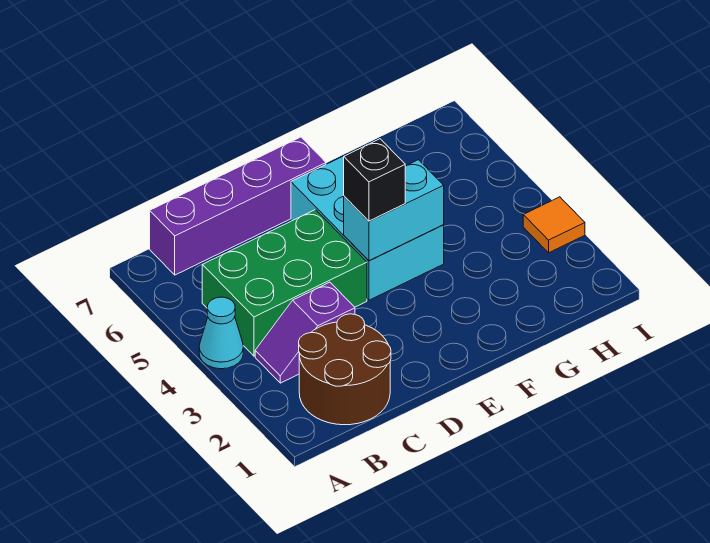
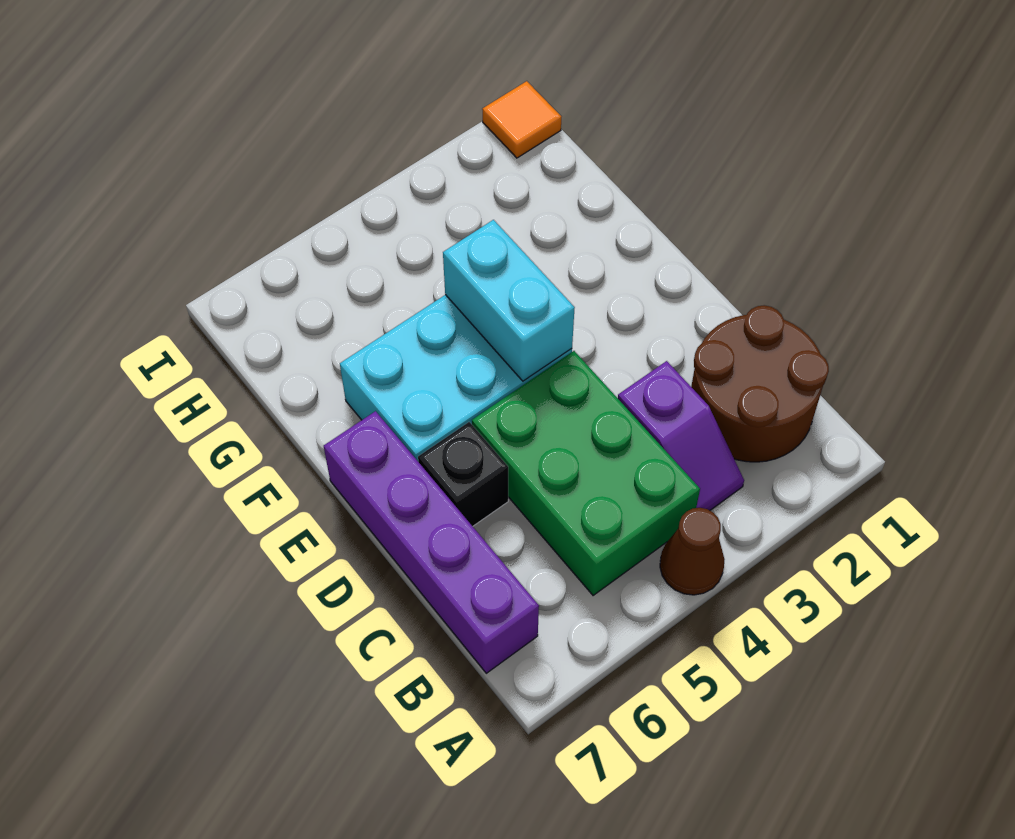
cyan 1x1 cone [199,297,243,369] -> brown 1x1 cone [660,508,725,595]
black 1x1 brick [344,139,405,221] -> black 1x1 brick moved to [418,422,508,526]
orange 1x1 tile [523,197,585,253] -> orange 1x1 tile moved to [482,81,561,158]

